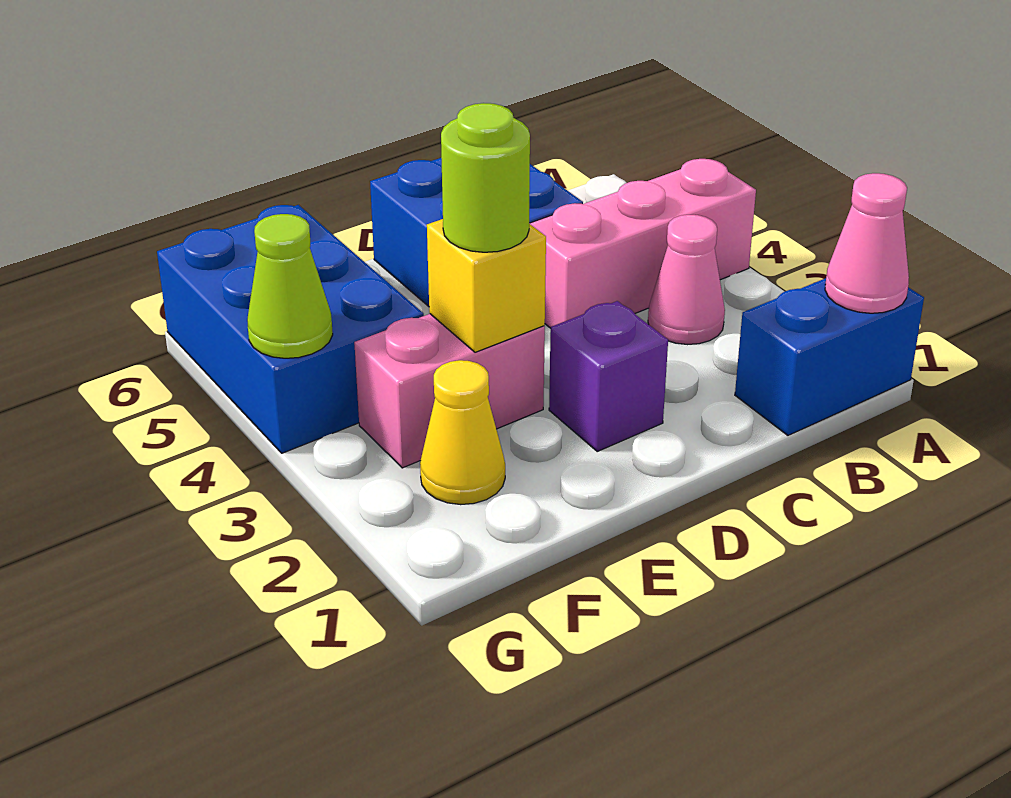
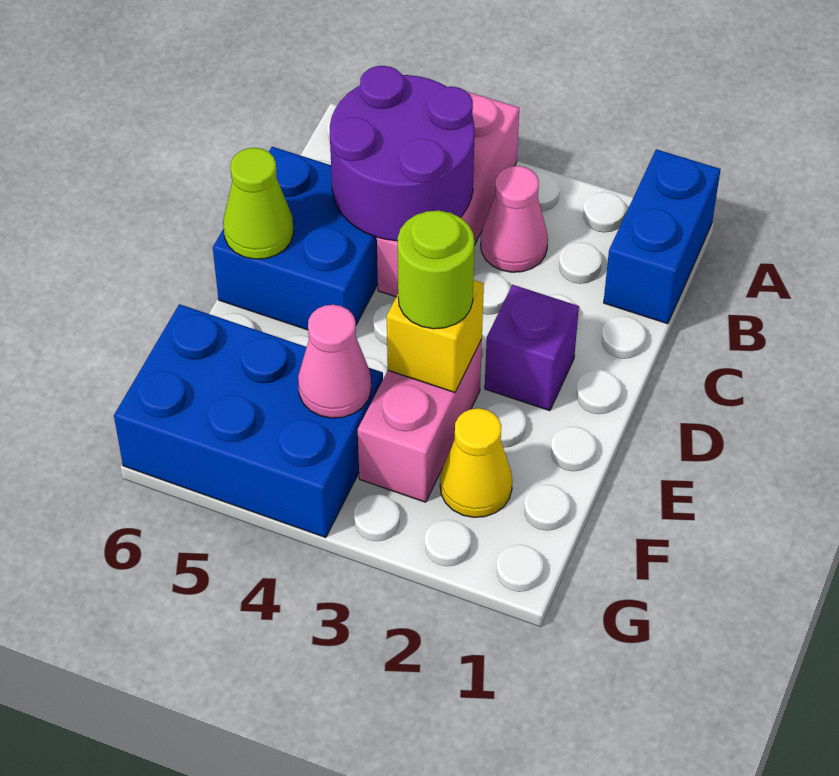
pink 1x1 cone [825,173,909,313] -> pink 1x1 cone moved to [298,305,371,418]
none -> purple 2x2 round brick [330,66,475,241]
lime 1x1 cone [247,214,333,358] -> lime 1x1 cone moved to [223,148,294,259]

